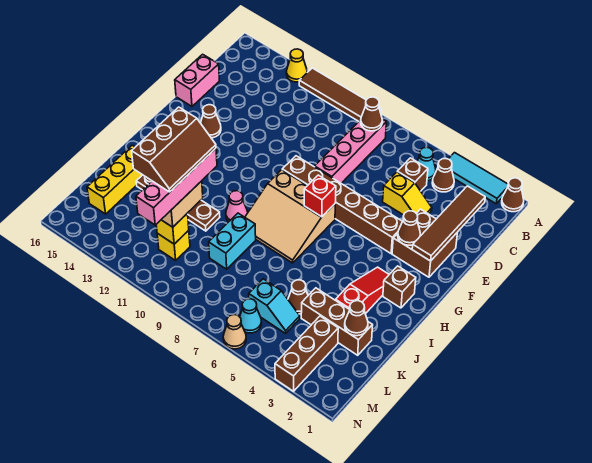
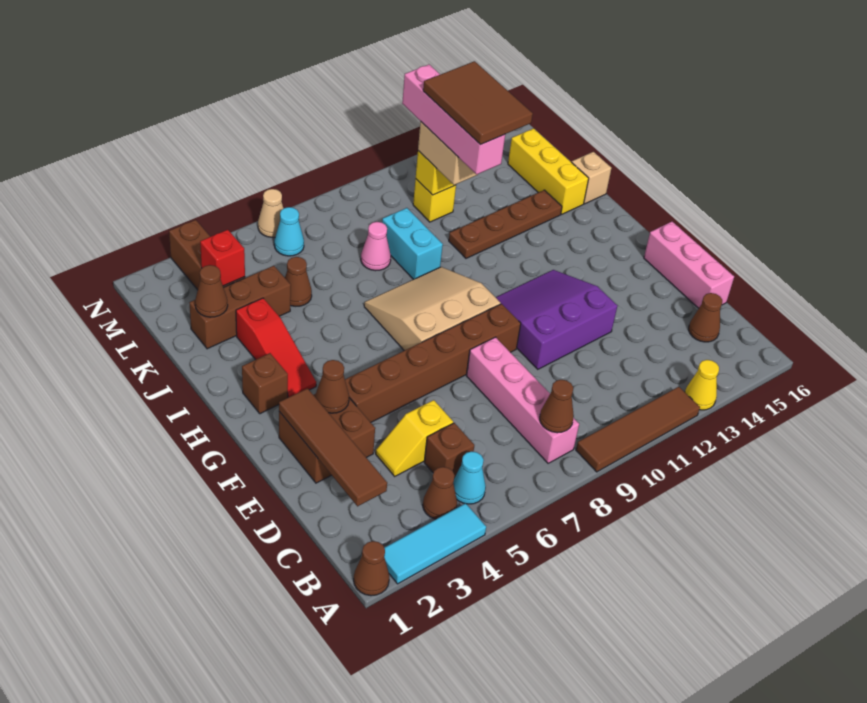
pink 1x2 brick [175,54,219,106] -> pink 1x3 brick [644,222,734,309]
none -> purple 3x3 slope [496,270,618,369]
brown 1x1 cone [201,105,221,138] -> brown 1x1 cone moved to [689,293,722,342]
red 1x1 brick [304,175,336,217] -> red 1x1 brick moved to [200,230,245,286]
pink 1x1 cone [226,191,248,221] -> pink 1x1 cone moved to [361,222,391,271]
brown 2x3 slope [132,107,216,192] -> brown 2x3 tile [423,61,533,145]
none -> tan 1x1 brick [572,152,611,204]
cyan 1x2 slope [249,279,300,333] -> none

